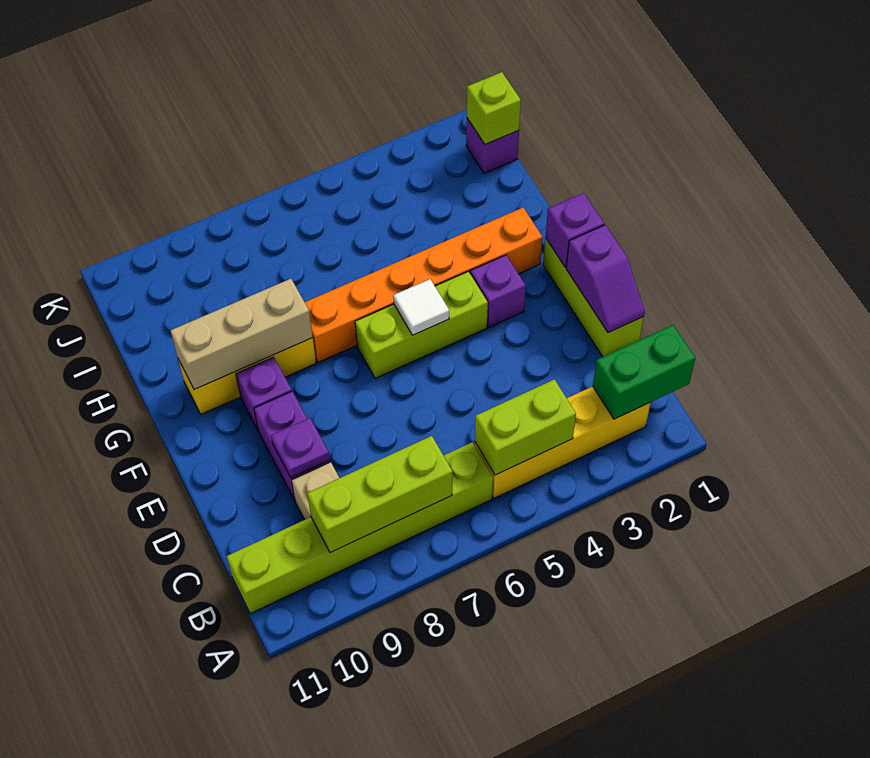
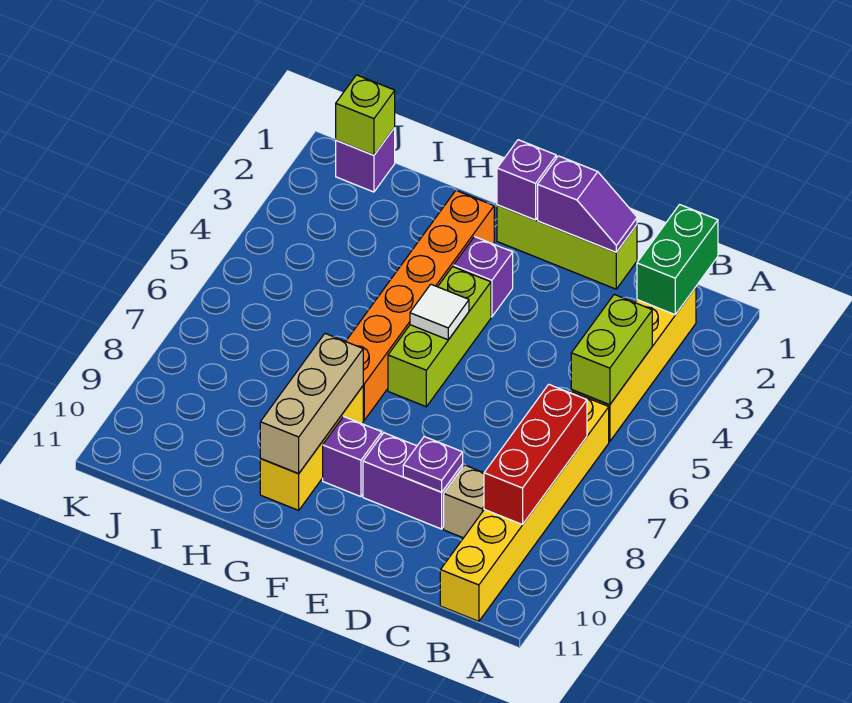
lime 1x6 brick [226,442,493,614] -> yellow 1x6 brick [440,391,609,621]
lime 1x3 brick [307,436,453,553] -> red 1x3 brick [484,384,587,525]

